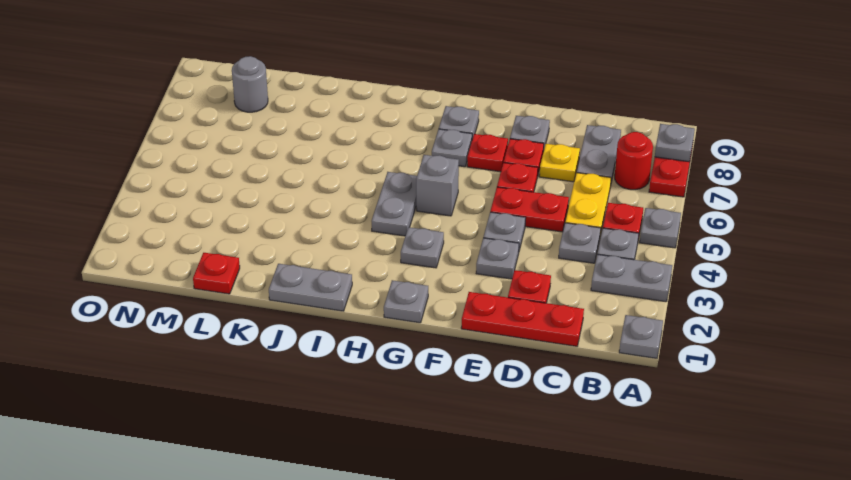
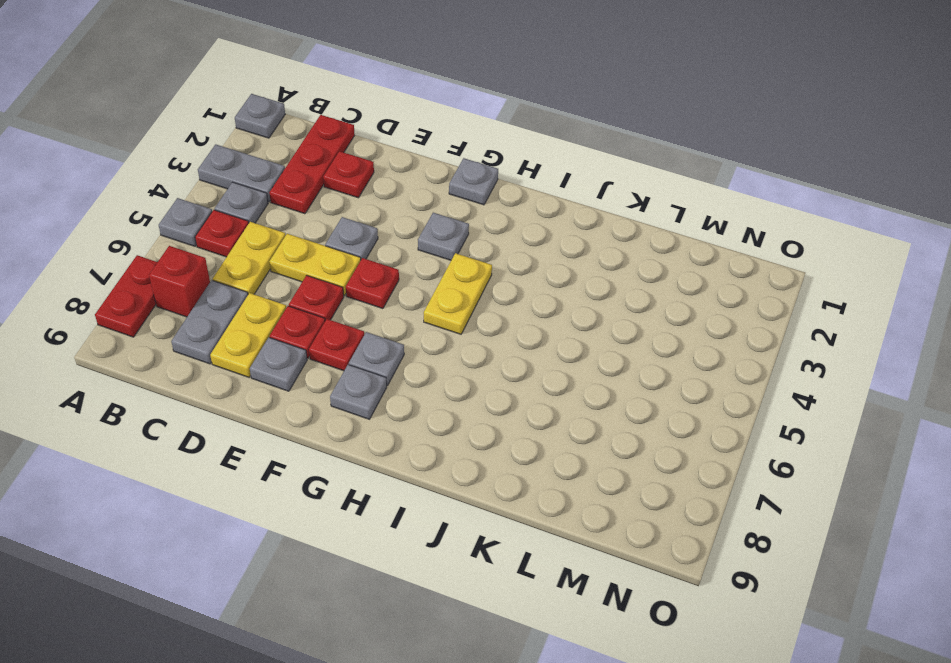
grey 1x1 plate [655,124,695,162] -> none
red 1x1 round brick [615,132,653,190] -> red 1x1 brick [149,246,210,317]
red 1x3 plate [461,292,584,346] -> red 1x3 plate turned to [269,115,355,214]
grey 1x1 plate [559,223,601,263] -> none
red 1x2 plate [490,187,569,232] -> yellow 1x2 plate [269,234,361,296]
yellow 1x1 plate [539,144,580,182] -> yellow 1x2 plate [210,293,286,377]
grey 1x1 plate [476,238,519,279] -> none
grey 1x1 brick [416,155,459,216] -> none
grey 1x2 plate [372,172,417,236] -> yellow 1x2 plate [424,253,492,334]
grey 1x2 plate [269,264,352,311] -> none
red 1x1 plate [193,253,240,294] -> red 1x1 plate moved to [346,258,399,309]
grey 1x1 round brick [232,56,268,112] -> none

